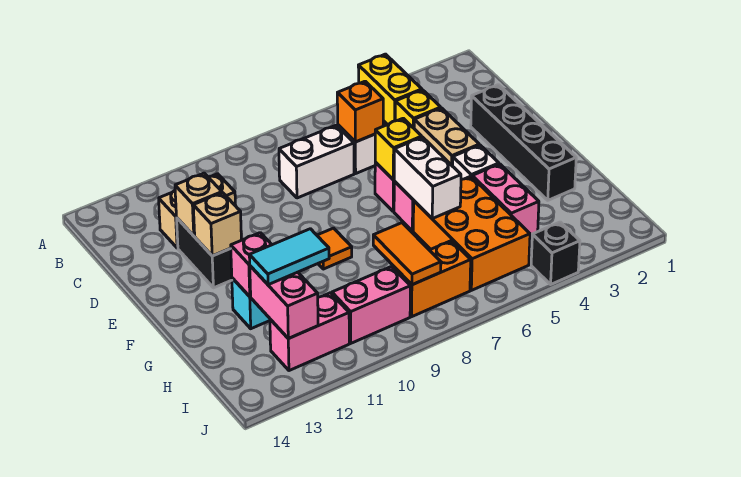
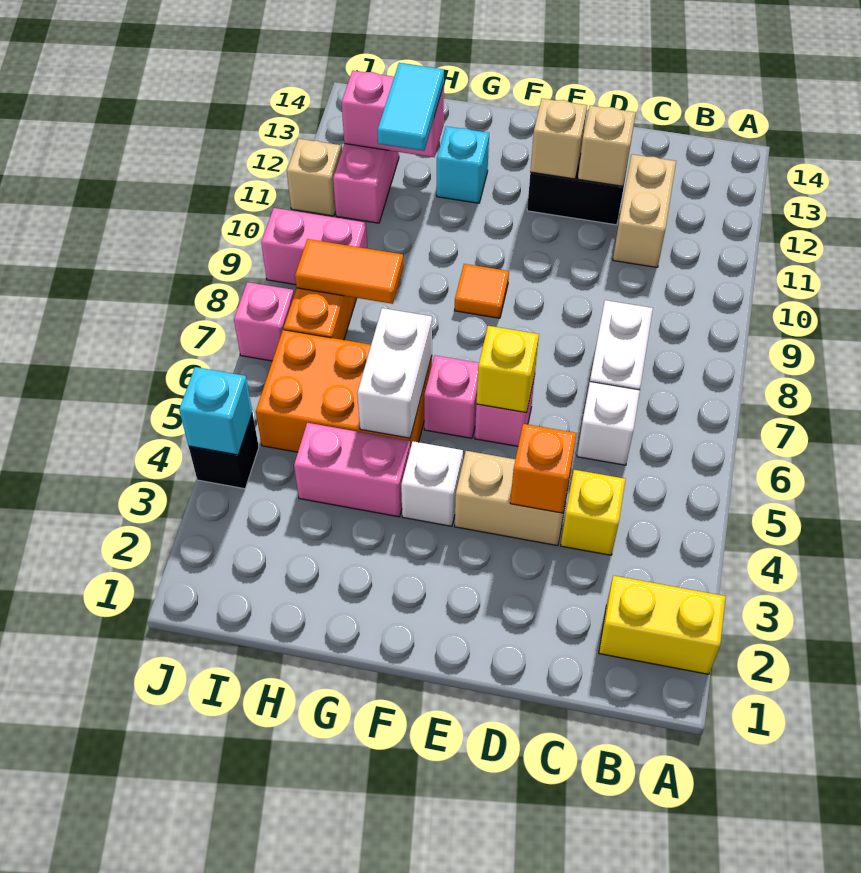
yellow 1x2 brick [358,54,422,125] -> yellow 1x2 brick moved to [599,576,726,674]
orange 1x1 brick [337,81,383,142] -> orange 1x1 brick moved to [510,424,577,513]
black 1x4 brick [471,85,576,200] -> none
white 1x2 brick [394,137,461,219] -> white 1x2 brick turned to [357,308,432,438]
pink 1x1 brick [230,233,272,296] -> pink 1x1 brick moved to [234,282,294,361]
pink 1x2 brick [332,267,410,343] -> pink 1x2 brick turned to [261,208,367,285]
none -> cyan 1x1 brick [179,367,252,455]
none -> tan 1x1 brick [287,139,342,216]

